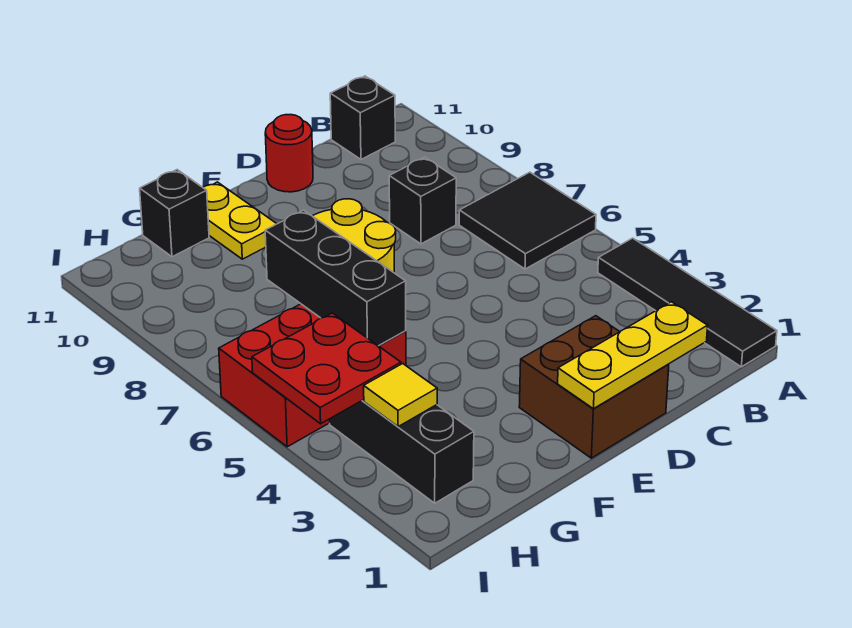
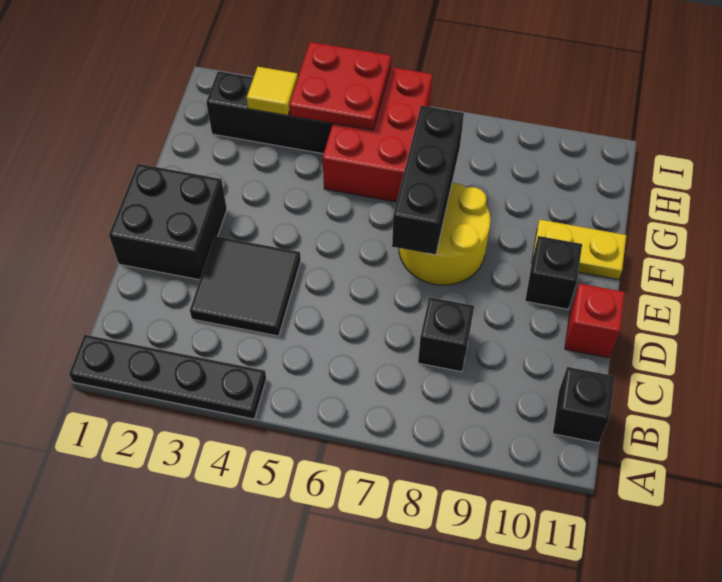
black 1x4 tile [598,238,777,367] -> black 1x4 plate [69,335,266,419]
black 2x2 tile [459,172,596,269] -> black 2x2 tile moved to [190,236,301,336]
yellow 1x3 plate [558,302,708,409] -> none
brown 2x2 brick [519,316,669,458] -> black 2x2 brick [109,164,227,280]
red 1x1 round brick [265,115,313,192] -> red 1x1 brick [565,284,625,358]
black 1x3 brick [265,210,406,346] -> black 1x3 brick turned to [392,106,464,255]
black 1x1 brick [140,170,209,257] -> black 1x1 brick moved to [525,236,582,309]

